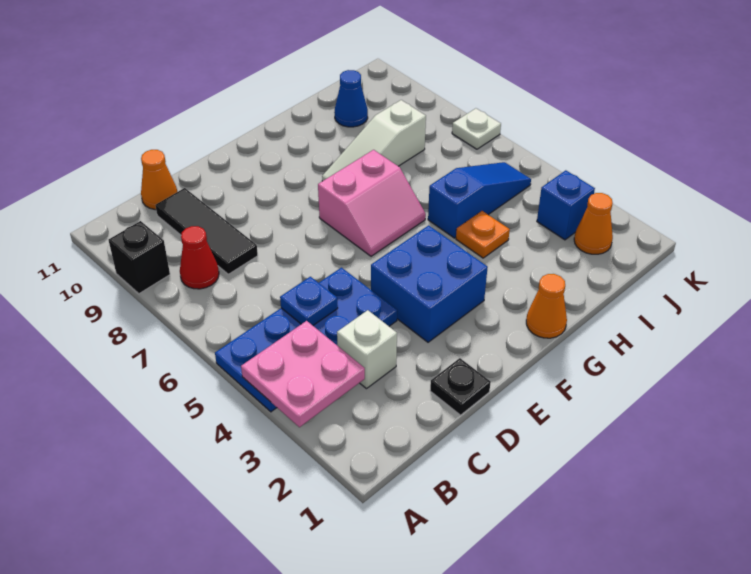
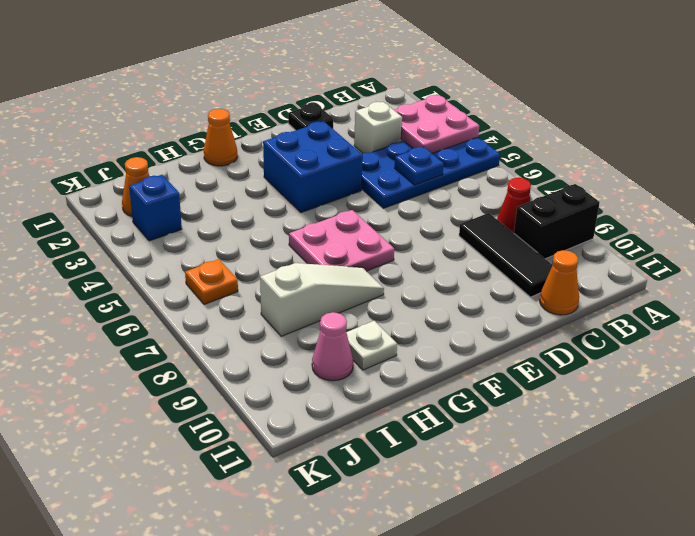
black 1x1 brick [109,221,170,294] -> black 1x2 brick [514,184,600,259]
pink 2x2 slope [318,150,426,256] -> pink 2x2 plate [289,210,394,271]
orange 1x1 plate [456,211,510,258] -> orange 1x1 plate moved to [185,259,238,305]
blue 1x3 slope [428,162,531,238] -> none
blue 1x1 cone [334,70,368,127] -> pink 1x1 cone [312,312,353,381]
white 1x1 plate [452,108,501,149] -> white 1x1 plate moved to [346,321,397,370]

